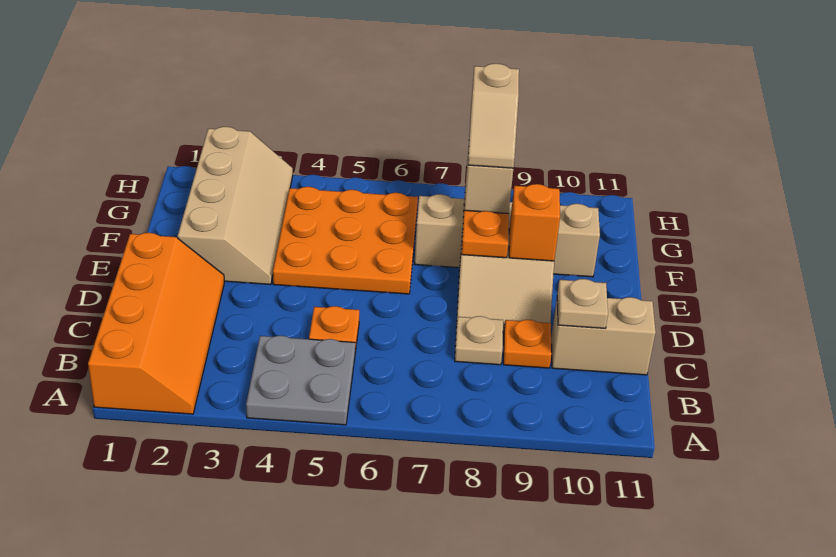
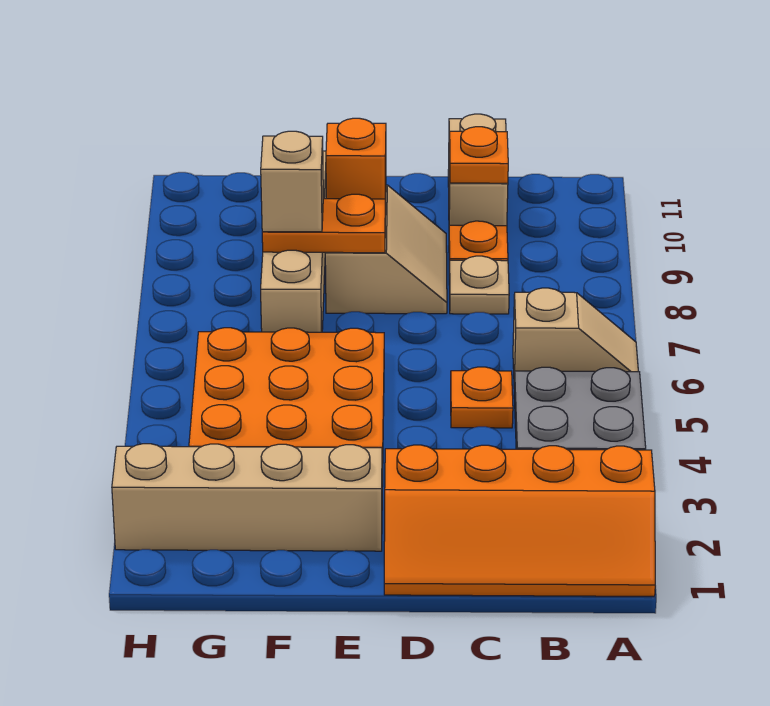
orange 2x4 slope [88,233,224,414] -> orange 2x4 slope turned to [384,445,655,596]
tan 1x1 plate [557,279,608,328] -> orange 1x1 plate [449,127,508,183]
tan 1x2 slope [468,64,519,168] -> tan 1x2 slope moved to [513,288,638,381]

